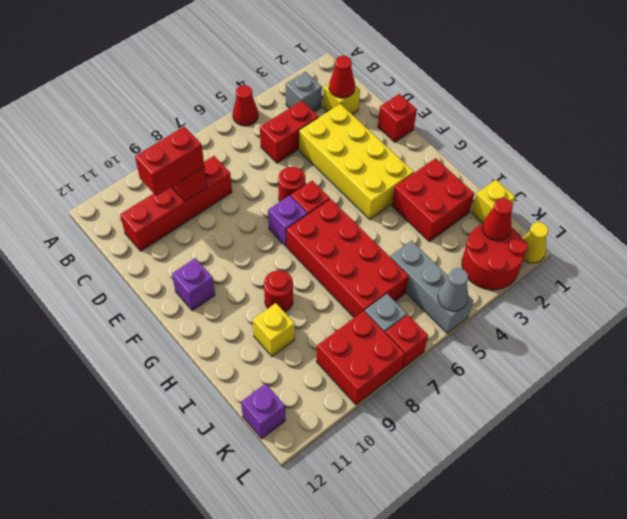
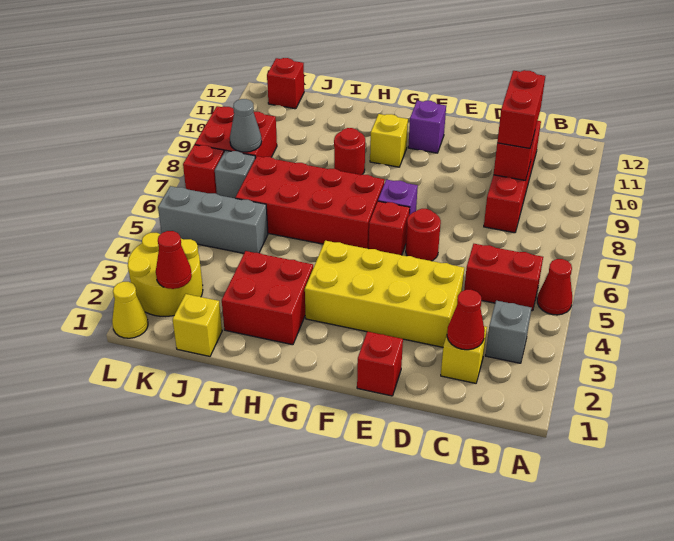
red 1x2 brick [260,101,319,163] -> red 1x2 brick turned to [464,244,543,311]
yellow 1x1 brick [253,303,295,356] -> yellow 1x1 brick moved to [370,114,408,167]
red 2x2 round brick [462,224,528,290] -> yellow 2x2 round brick [128,233,203,316]
purple 1x1 brick [241,383,285,439] -> red 1x1 brick [267,58,304,109]
grey 1x1 cone [438,268,468,311] -> grey 1x1 cone moved to [230,99,262,152]

